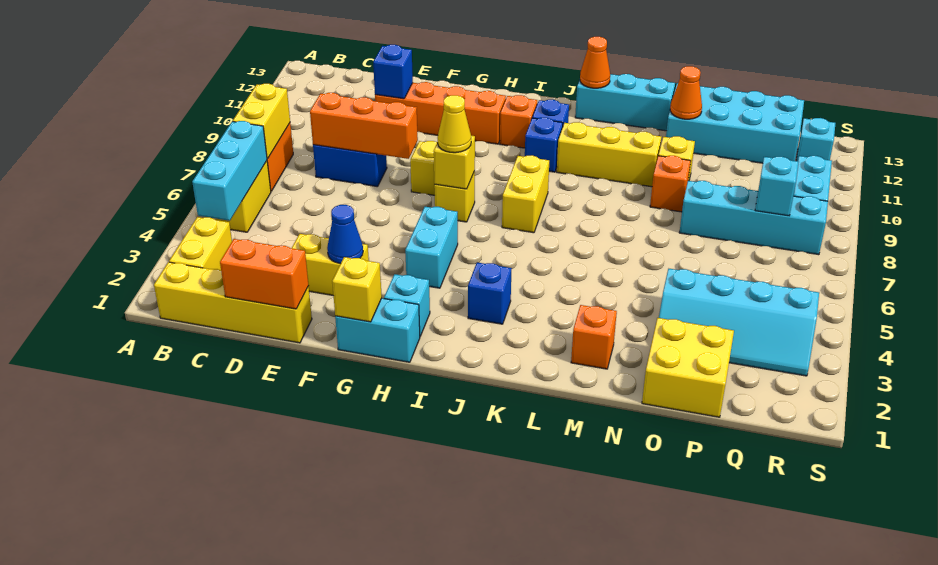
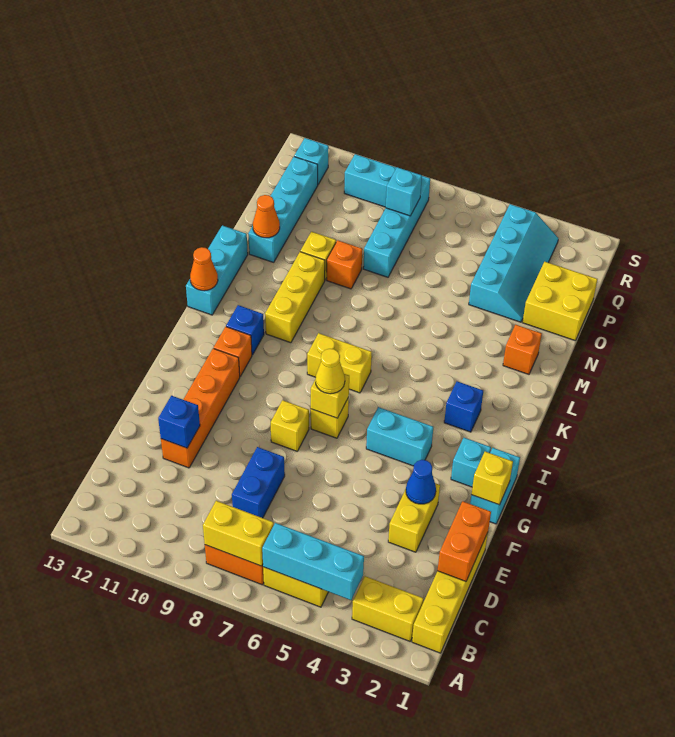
orange 1x3 brick [310,93,418,159] -> none
blue 1x1 brick [525,118,563,172] -> none
cyan 2x4 brick [666,83,804,163] -> cyan 1x4 brick [248,157,318,262]

